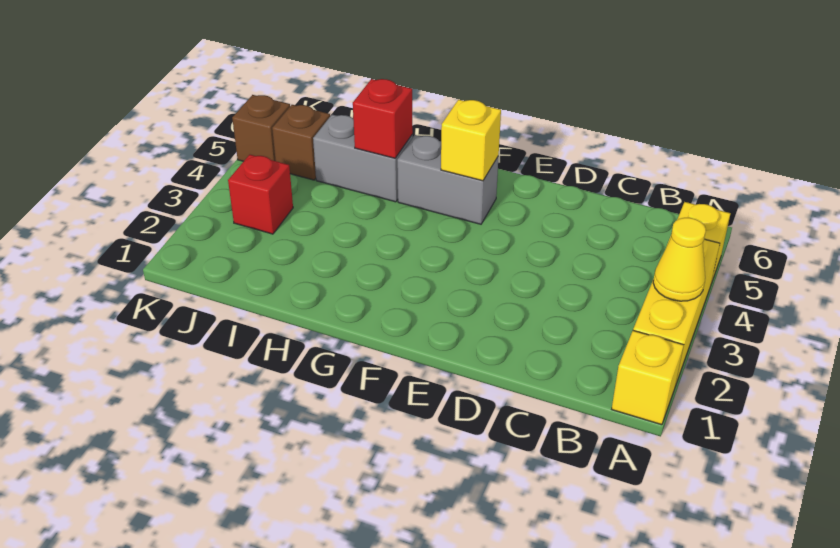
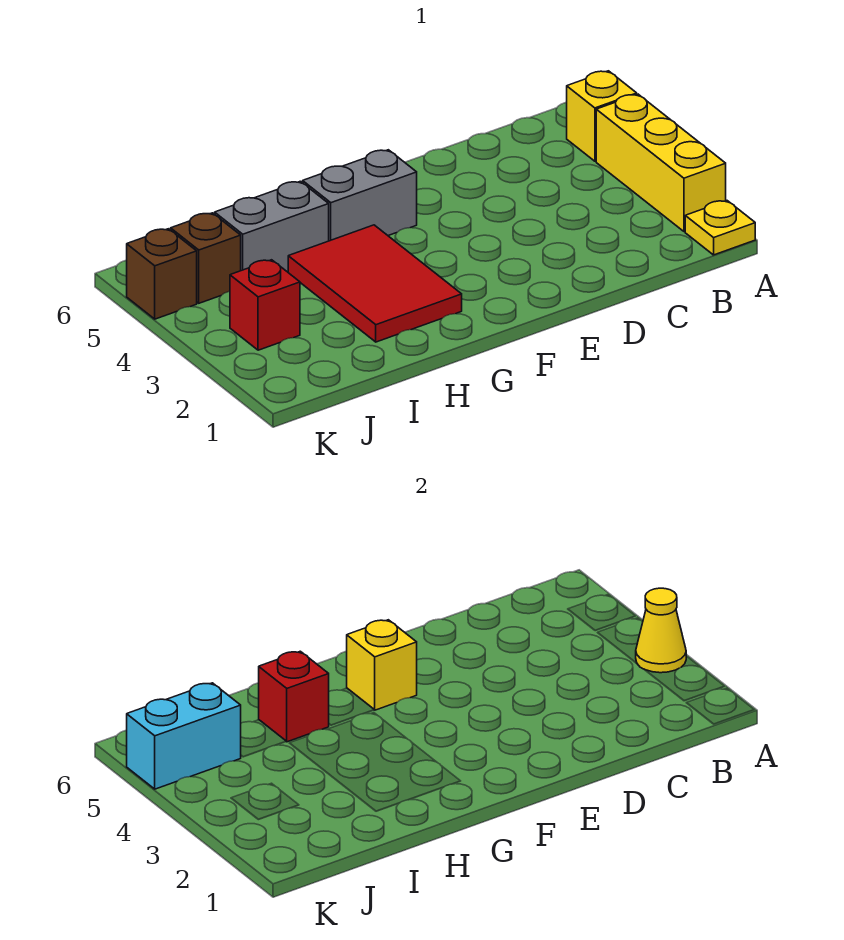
yellow 1x1 brick [612,331,684,425] -> yellow 1x1 plate [685,201,755,255]
none -> red 2x3 tile [288,225,462,342]
none -> cyan 1x2 brick [127,683,241,789]

